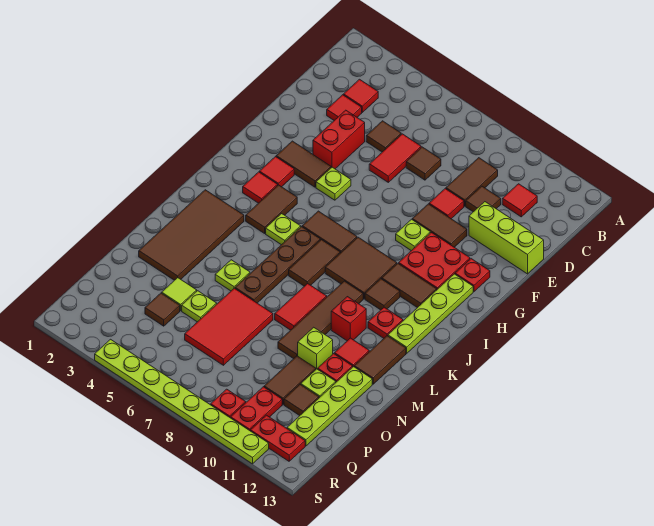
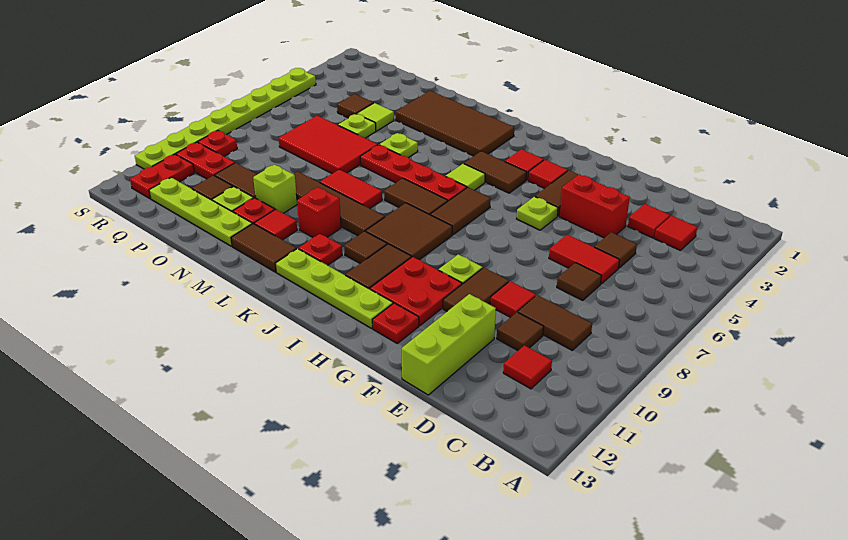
lime 1x1 plate [266,214,301,245] -> lime 1x1 tile [446,164,485,190]
brown 1x4 plate [235,227,320,303] -> red 1x4 plate [360,145,467,201]

